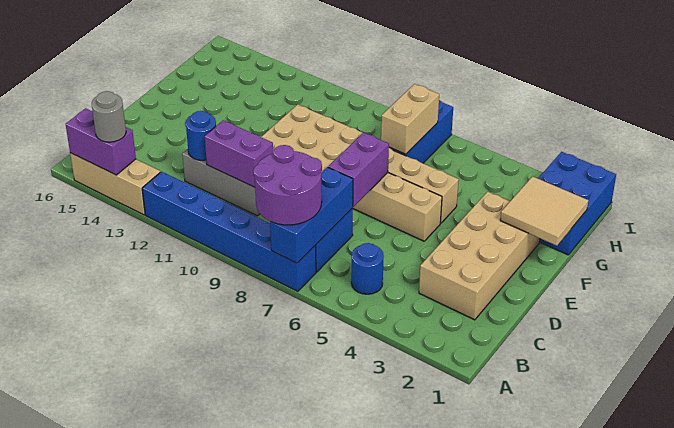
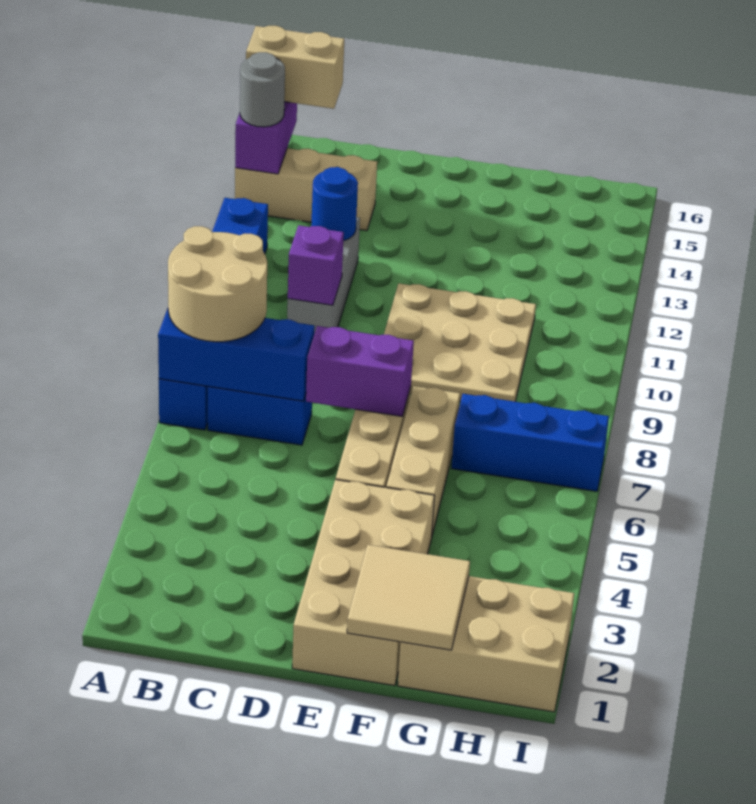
purple 2x2 round brick [253,145,322,225] -> tan 2x2 round brick [168,226,267,342]
tan 1x3 brick [70,153,160,215] -> tan 1x3 brick turned to [235,148,377,231]
blue 1x1 round brick [351,243,384,294] -> none
tan 2x4 brick [419,192,540,320] -> tan 2x4 brick turned to [292,480,435,686]
purple 1x2 brick [205,120,273,187] -> purple 1x1 brick [288,225,344,305]
blue 2x3 brick [538,152,616,255] -> tan 2x3 brick [398,576,574,712]
tan 1x2 brick [381,84,439,154] -> tan 1x2 brick moved to [246,26,344,109]

